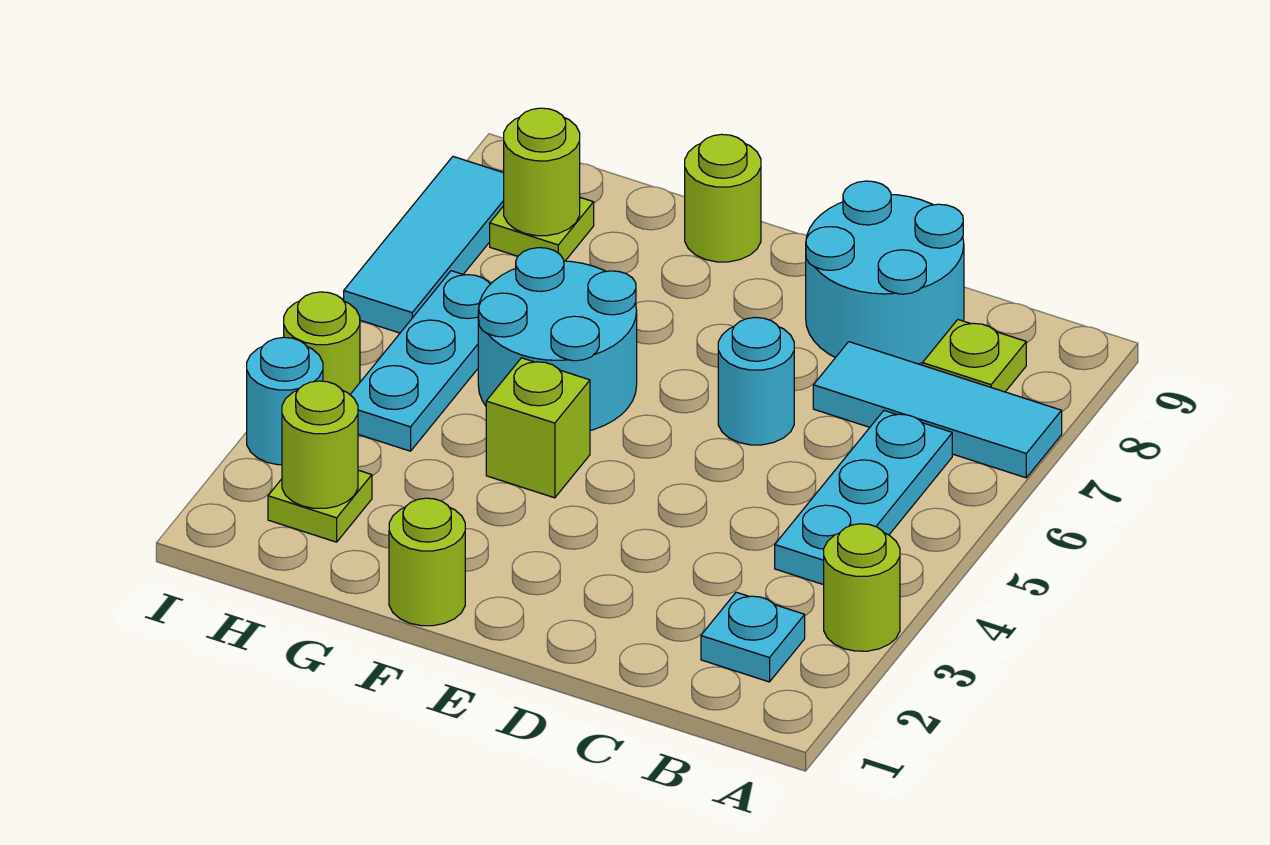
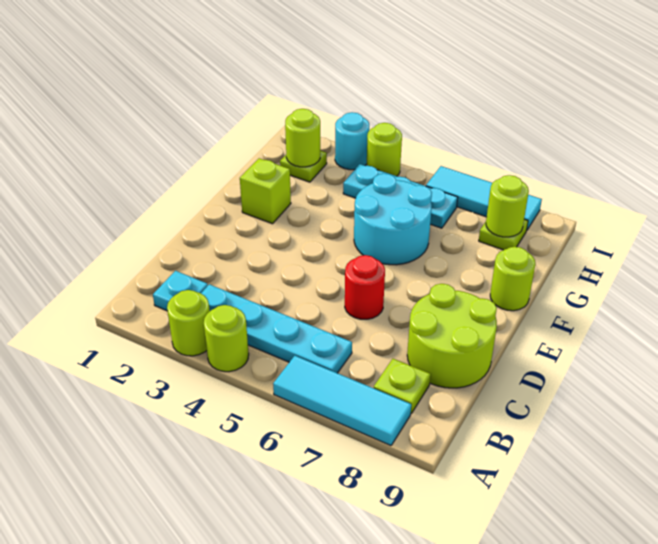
cyan 1x3 tile [813,342,1062,478] -> cyan 1x3 tile turned to [273,356,411,446]
cyan 1x3 plate [775,411,952,585] -> cyan 1x4 plate [201,284,352,373]
cyan 2x2 round brick [806,181,964,364] -> lime 2x2 round brick [407,284,497,388]
cyan 1x1 round brick [718,317,794,445] -> red 1x1 round brick [345,255,385,319]
lime 1x1 round brick [389,498,465,626] -> lime 1x1 round brick moved to [204,305,249,372]
lime 1x1 brick [486,358,590,498] -> lime 1x1 brick moved to [240,158,291,224]

